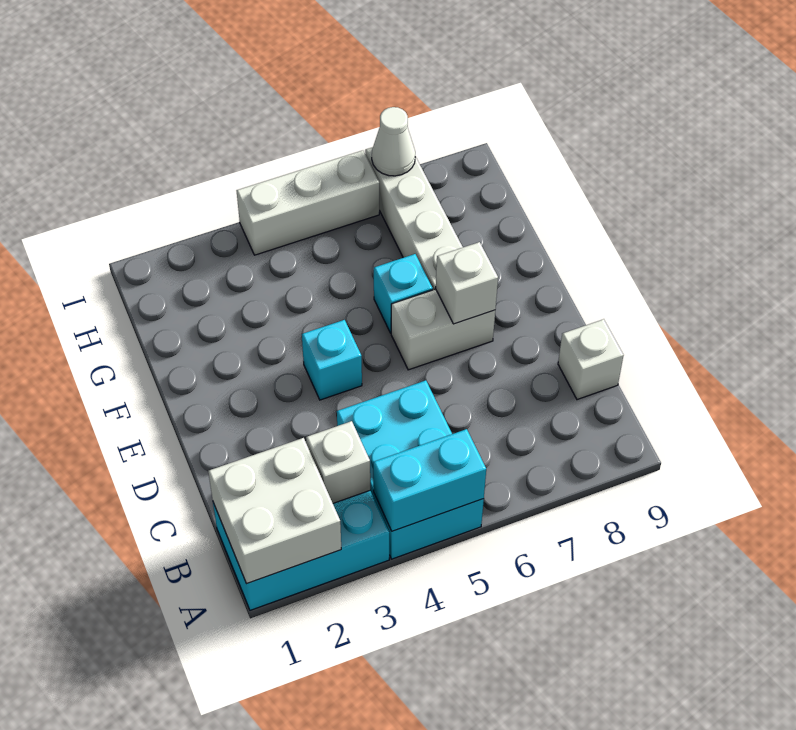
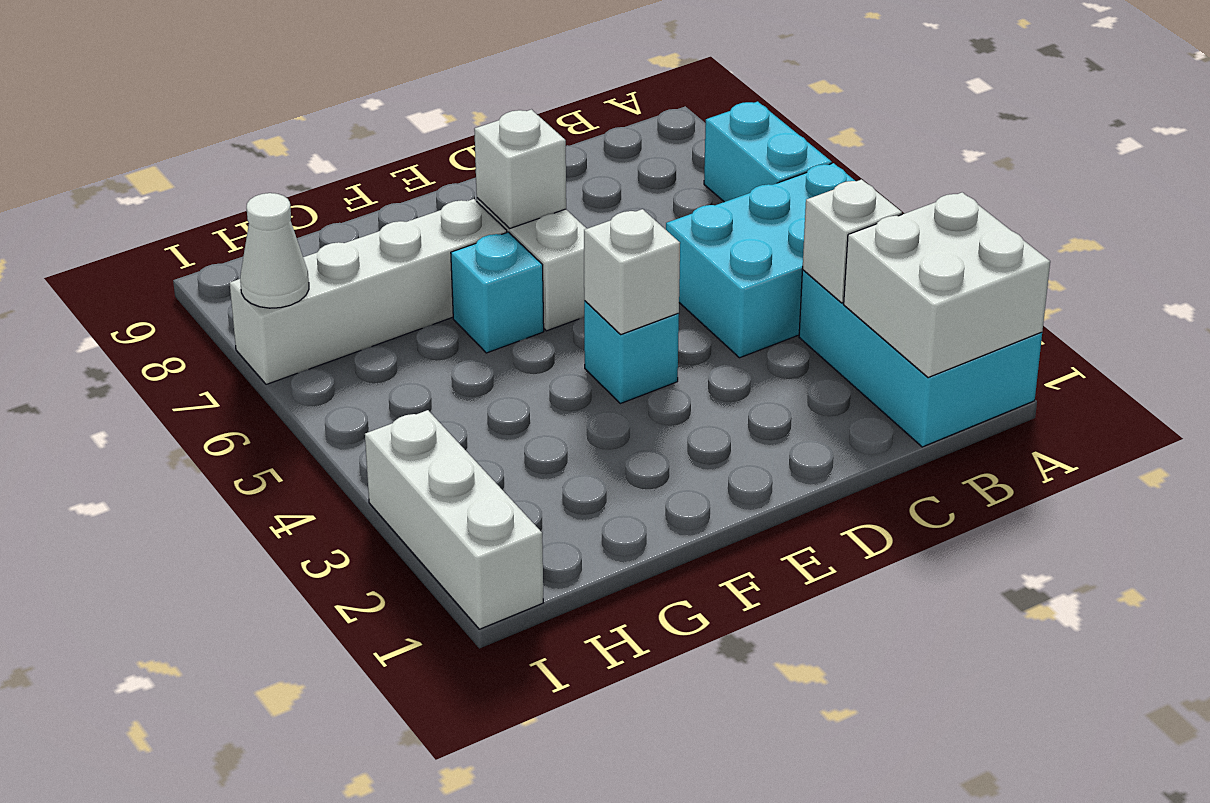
cyan 1x2 brick [373,429,486,531] -> cyan 1x2 brick moved to [704,102,832,202]
white 1x1 brick [558,319,624,400] -> white 1x1 brick moved to [584,209,680,334]
white 1x3 brick [237,150,379,255] -> white 1x3 brick moved to [365,410,543,629]

